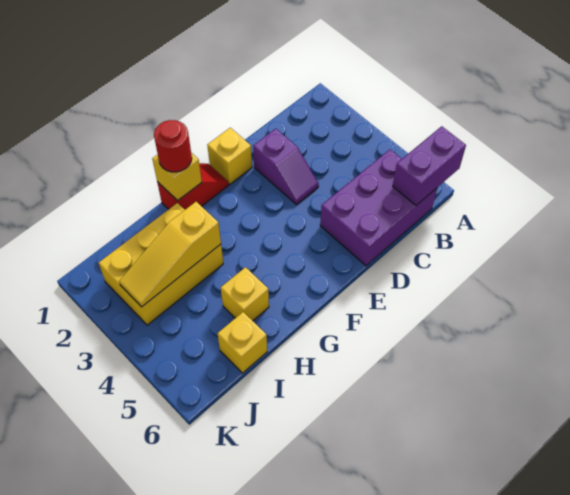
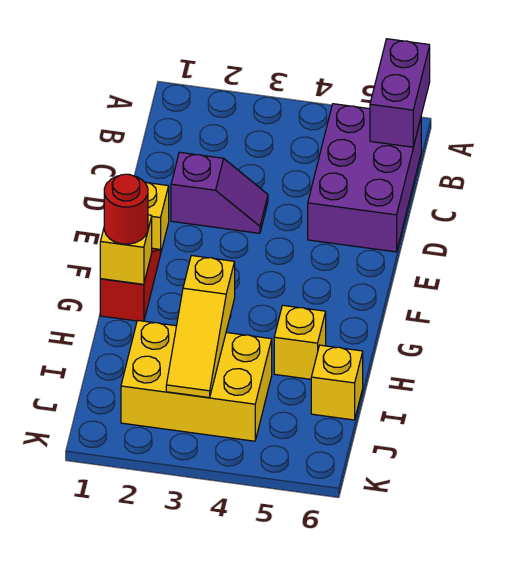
yellow 2x3 brick [99,203,223,325] -> yellow 2x3 brick turned to [121,320,272,441]

